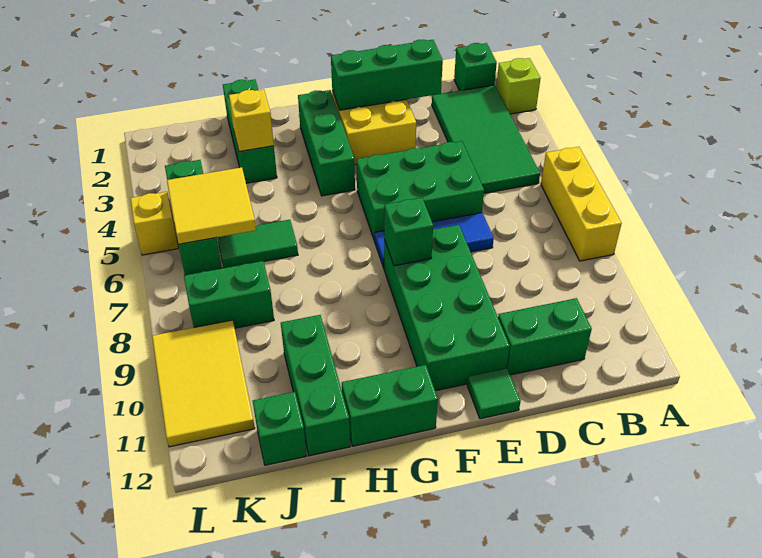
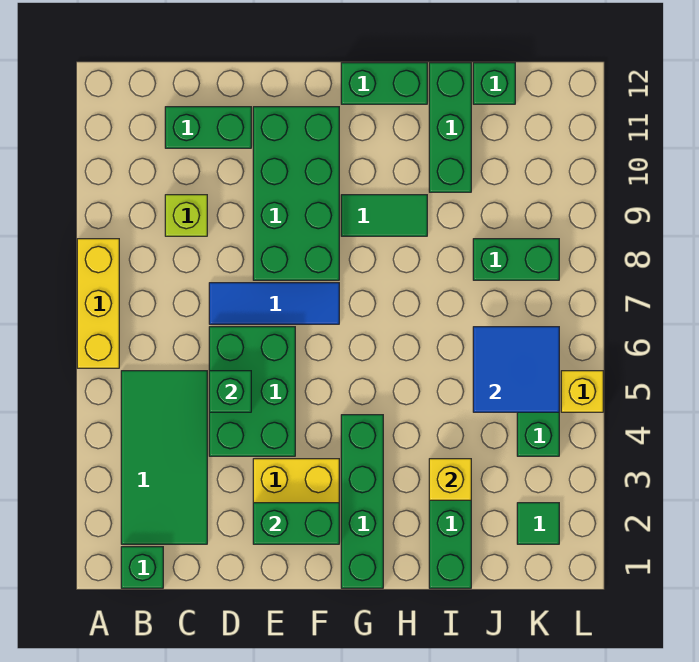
lime 1x1 brick [496,58,541,114] -> lime 1x1 brick moved to [165,195,207,236]
green 1x3 brick [331,40,443,110] -> green 1x2 brick [253,503,339,544]
green 2x3 brick [356,141,484,241] -> green 2x3 brick turned to [209,327,295,456]
green 1x1 tile [467,368,521,419] -> green 1x1 tile moved to [517,503,559,544]
green 1x1 brick [384,198,433,266] -> green 1x1 brick moved to [209,371,251,412]
green 1x3 brick [298,90,355,196] -> green 1x4 brick [341,415,383,588]
green 1x2 tile [218,220,298,268] -> green 1x2 tile moved to [341,195,427,236]
yellow 2x2 tile [167,167,256,244] -> blue 2x2 tile [473,327,559,412]
yellow 2x3 tile [152,320,255,447] -> none

